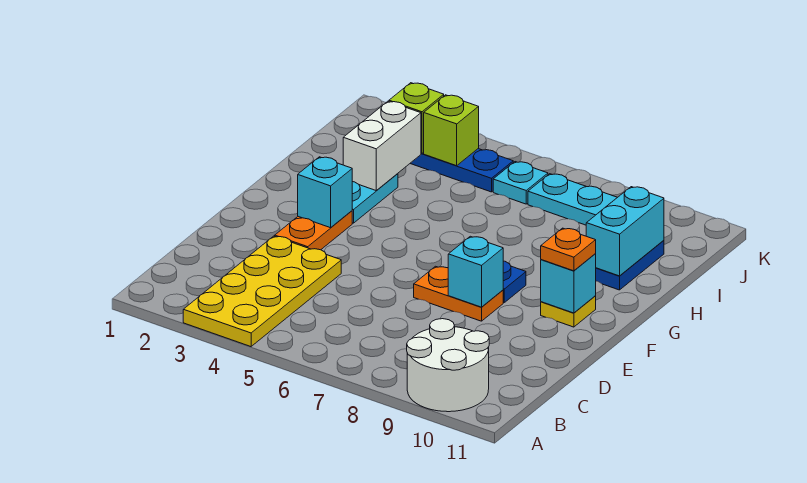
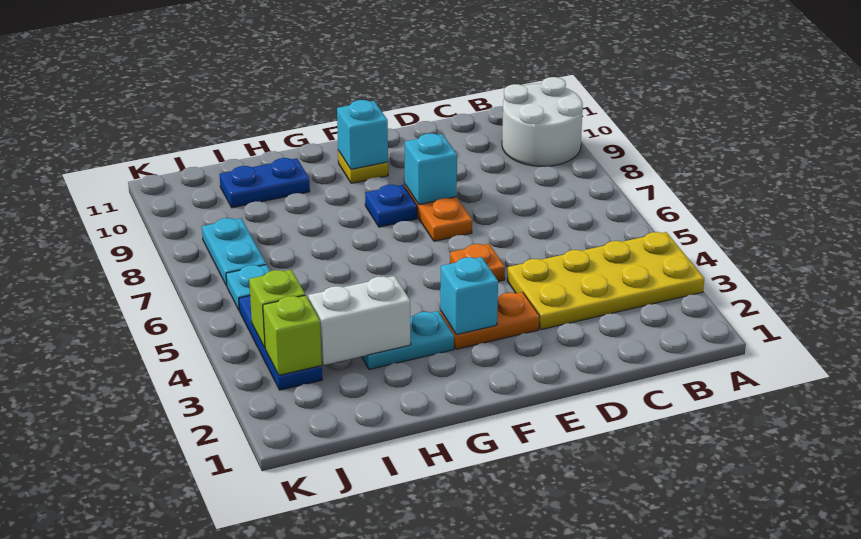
orange 1x1 plate [541,228,596,271] -> orange 1x1 plate moved to [450,244,505,282]
cyan 1x2 brick [586,187,664,276] -> none

